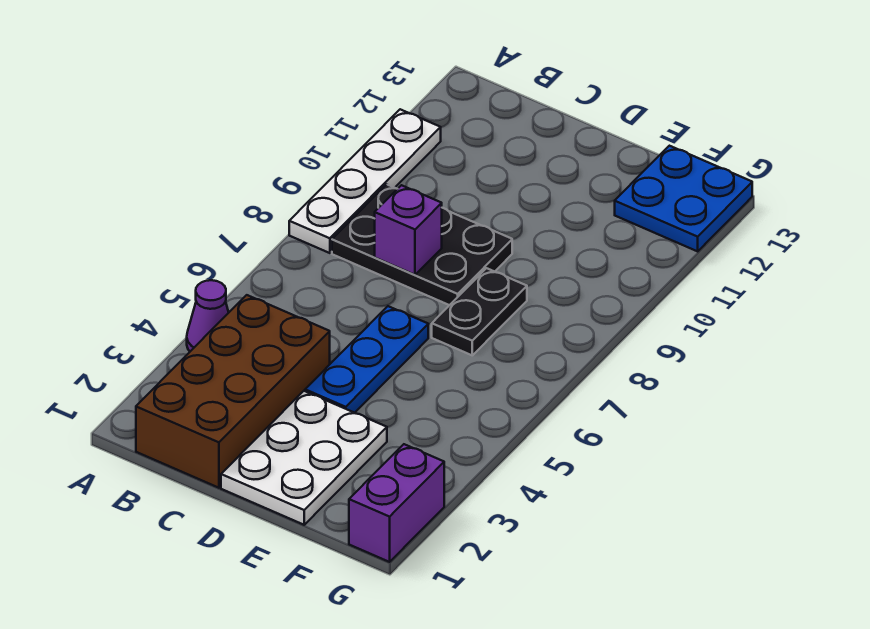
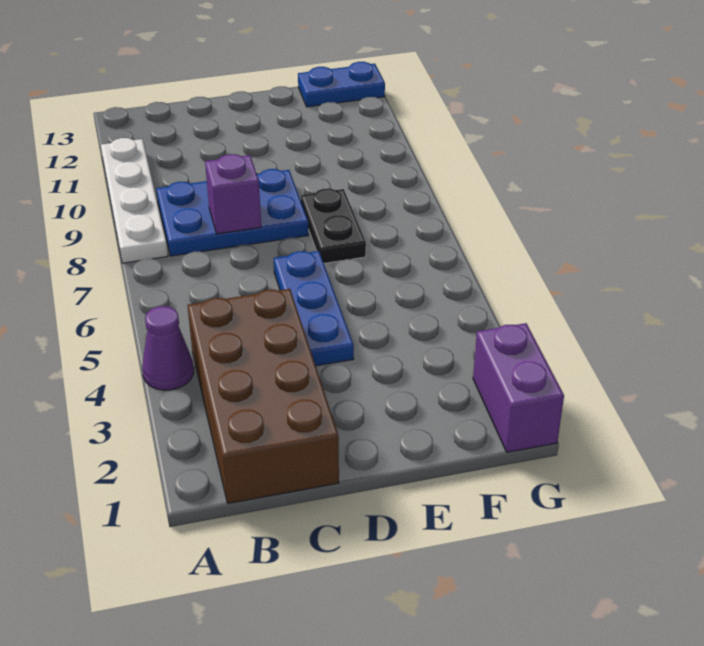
black 2x3 plate [332,184,512,305] -> blue 2x3 plate [156,169,309,256]
white 2x3 plate [221,391,387,525] -> none
blue 2x2 plate [615,146,752,251] -> blue 1x2 plate [298,62,385,107]

